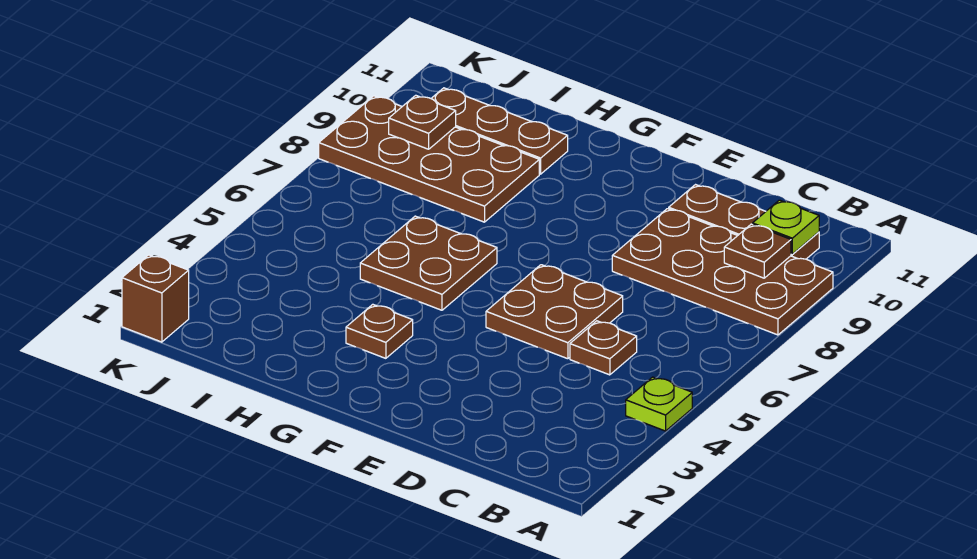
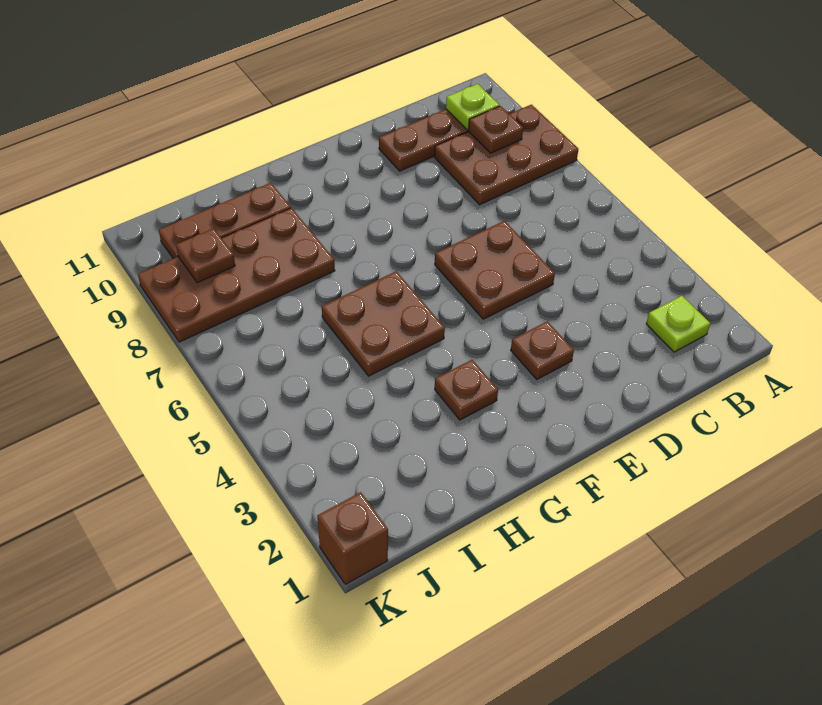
lime 1x1 plate [626,377,692,431] -> lime 1x1 plate moved to [646,296,710,352]
brown 2x4 plate [612,209,833,335] -> brown 2x3 plate [435,105,578,205]
brown 1x1 plate [570,321,637,375] -> brown 1x1 plate moved to [511,321,574,379]

